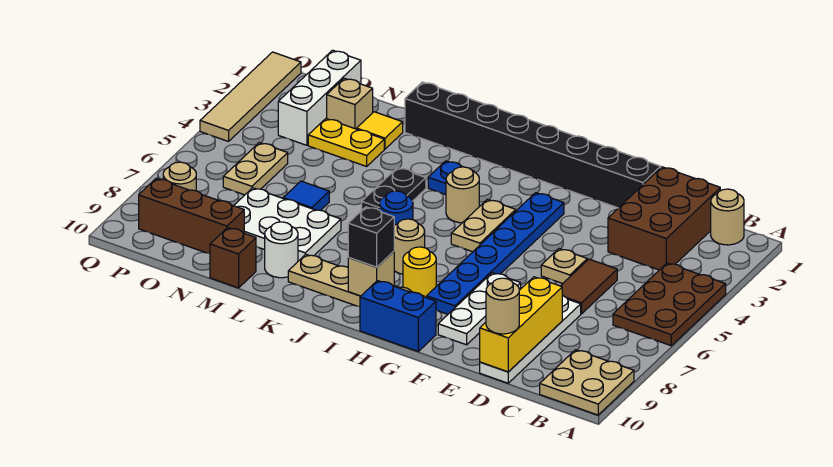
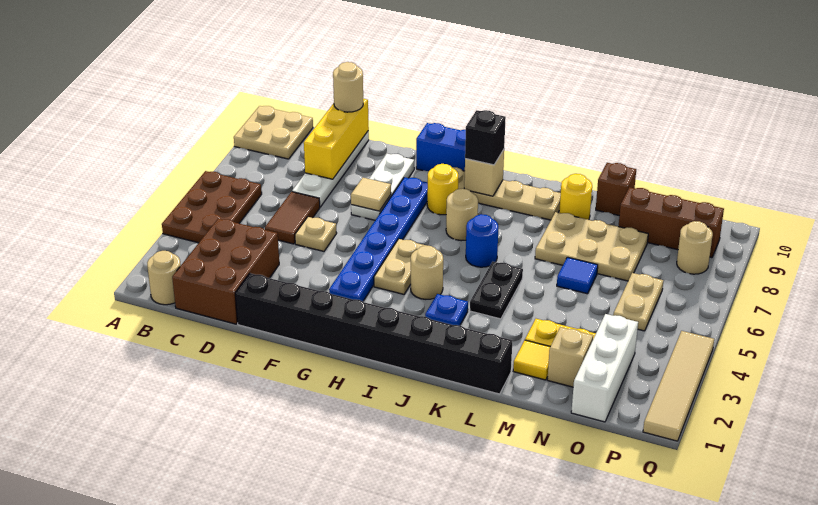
none -> tan 1x1 tile [351,178,391,211]
white 2x3 plate [234,188,341,261] -> tan 2x3 plate [535,212,648,281]
white 1x1 round brick [265,222,298,278] -> yellow 1x1 round brick [559,174,592,220]

